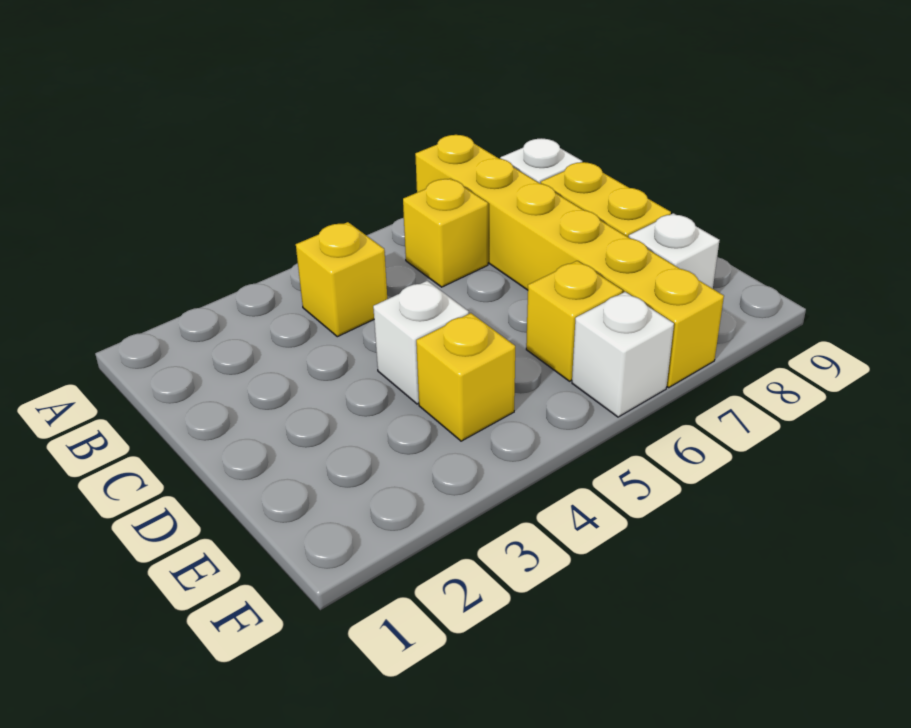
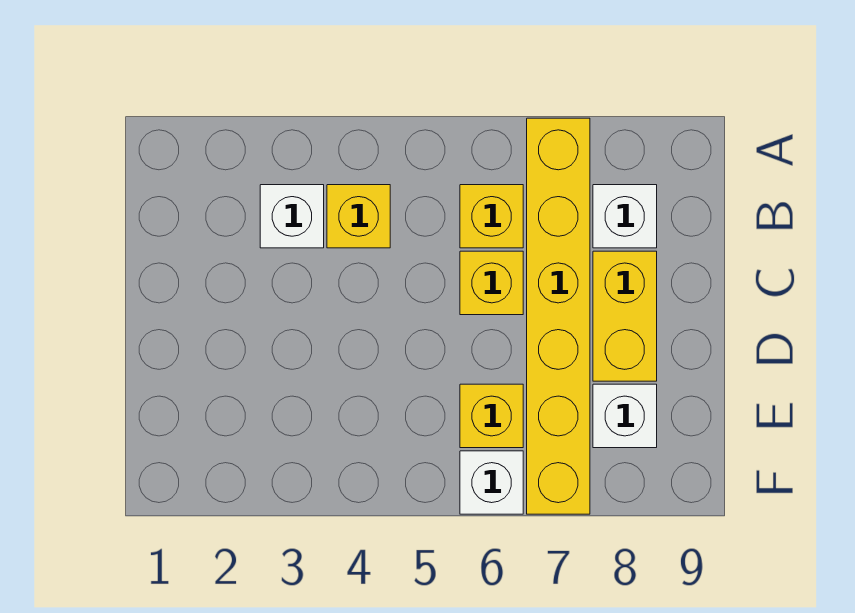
white 1x1 brick [373,281,469,404] -> white 1x1 brick moved to [260,185,324,248]
yellow 1x1 brick [416,313,515,441] -> yellow 1x1 brick moved to [460,251,523,315]

